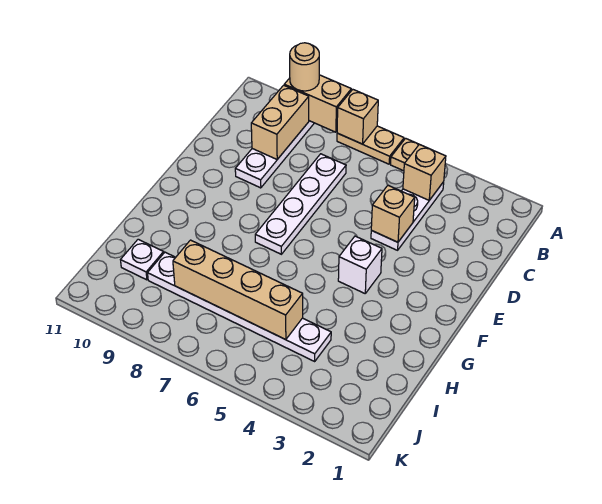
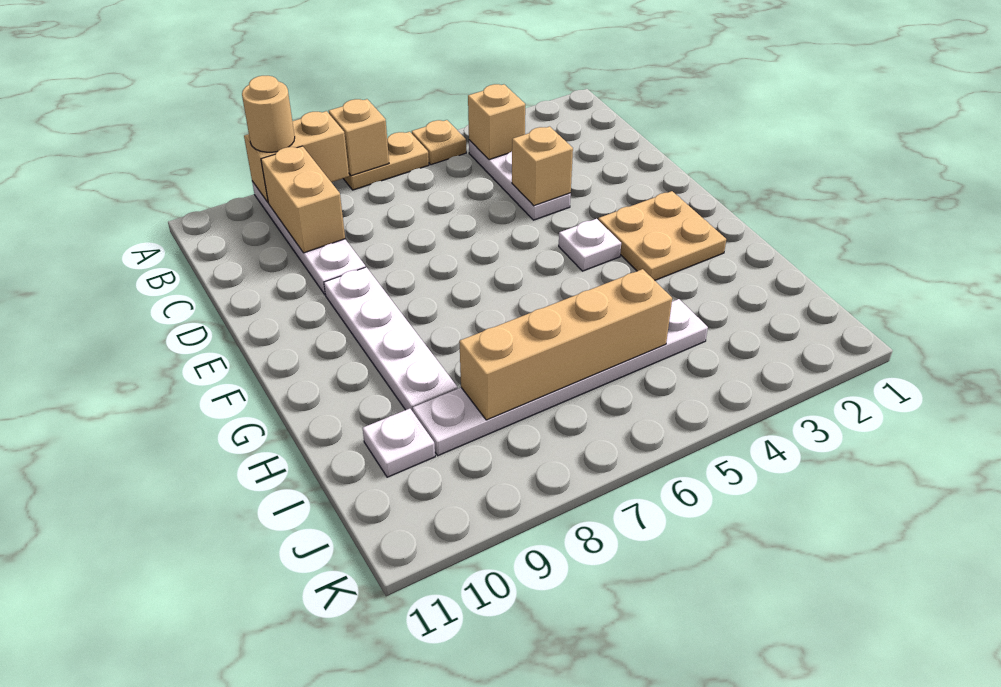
white 1x4 plate [255,154,346,254] -> white 1x4 plate moved to [324,267,458,412]
none -> tan 2x2 plate [598,191,726,280]
white 1x1 brick [338,236,382,293] -> white 1x1 plate [559,219,621,271]

